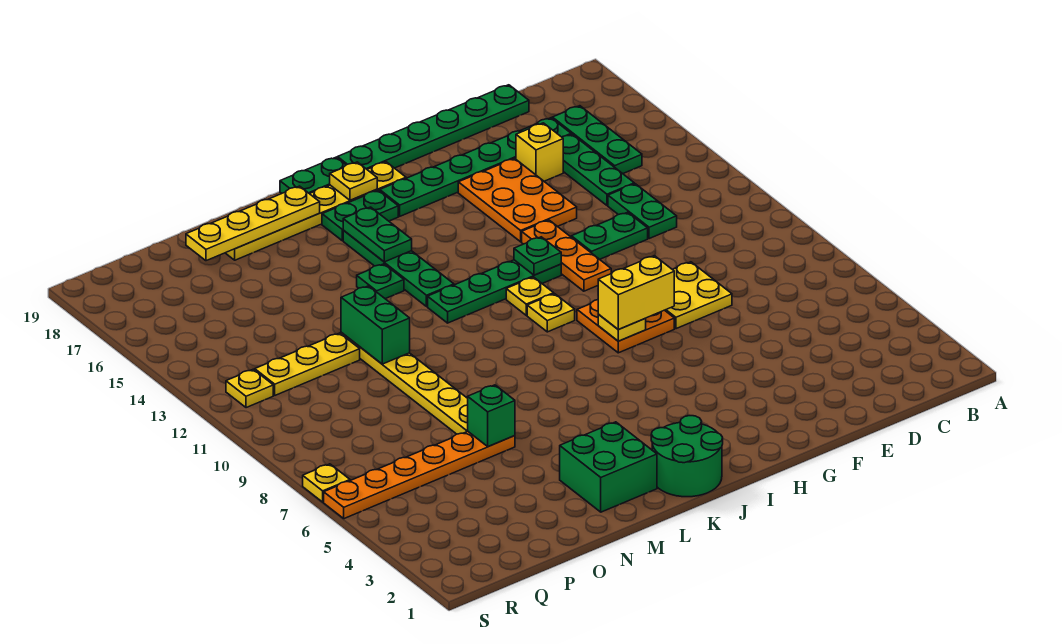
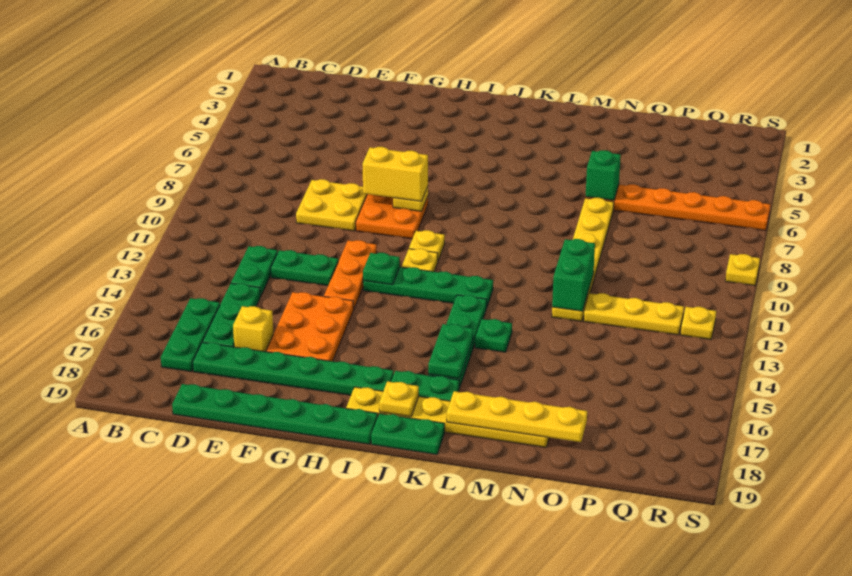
green 2x2 round brick [651,416,723,497] -> none
green 2x2 brick [560,422,657,512] -> none
yellow 1x1 plate [303,464,350,502] -> yellow 1x1 plate moved to [725,254,760,286]

